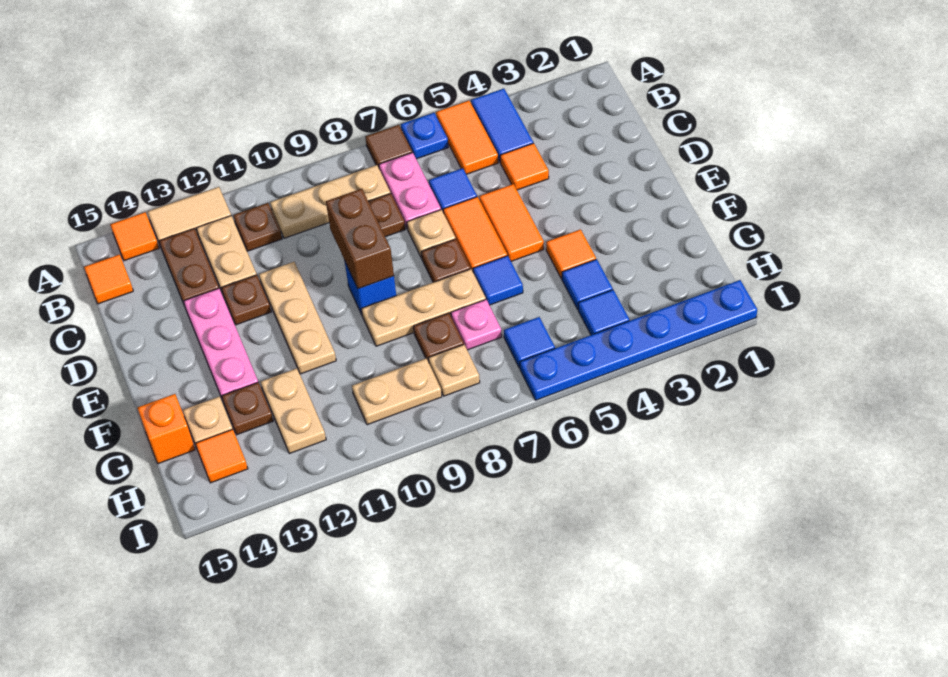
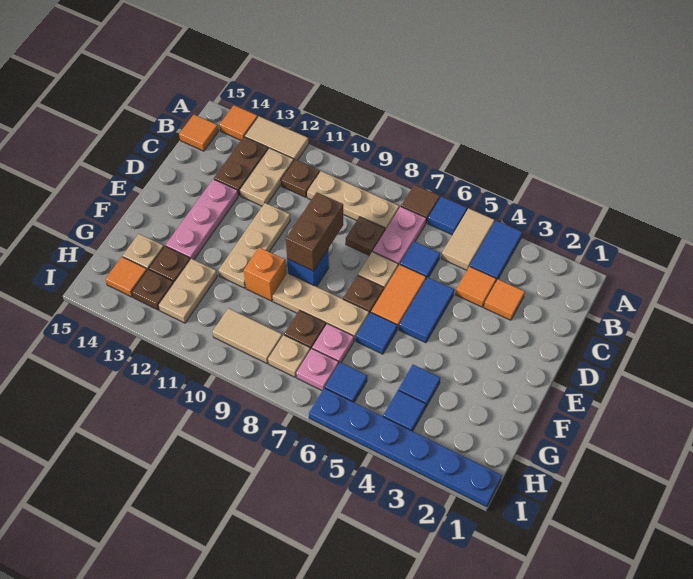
orange 1x2 tile [436,101,498,174] -> tan 1x2 tile [441,208,494,270]
blue 1x1 plate [401,113,448,159] -> blue 1x1 tile [428,196,467,235]
orange 1x2 tile [479,184,544,261] -> blue 1x2 tile [399,277,454,343]
brown 1x1 plate [221,275,271,325] -> brown 1x1 plate moved to [132,269,173,310]
orange 1x1 tile [546,229,596,279] -> orange 1x1 tile moved to [484,279,525,320]
orange 1x1 brick [138,394,195,464] -> orange 1x1 brick moved to [244,247,286,301]
none -> pink 1x1 plate [296,349,339,391]
tan 1x2 plate [352,359,442,425] -> tan 1x2 tile [213,308,282,363]

